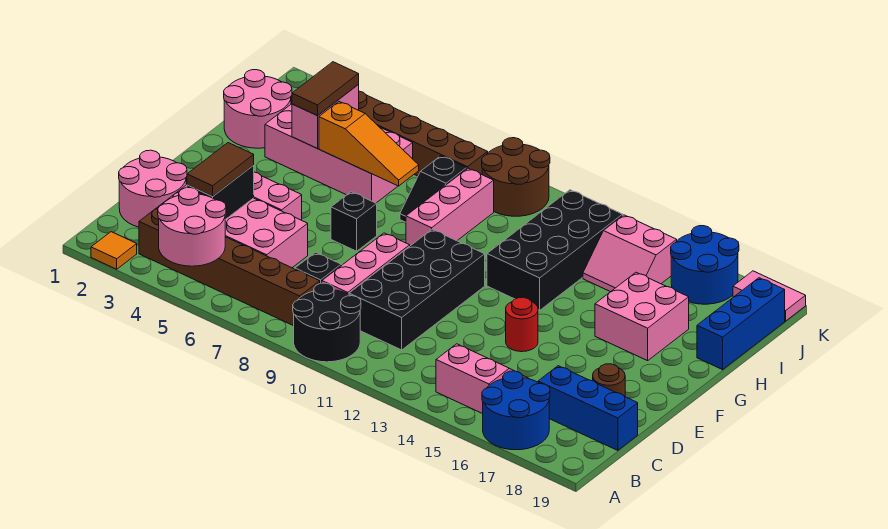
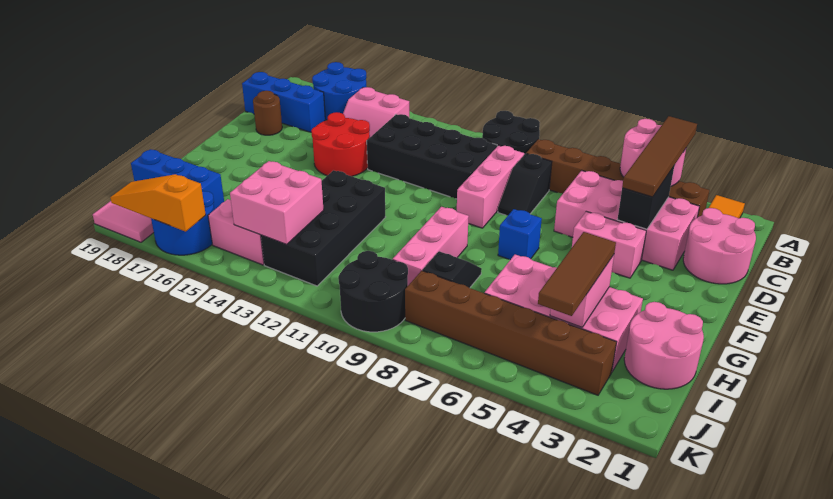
brown 1x2 tile [187,143,254,196] -> brown 1x4 tile [622,116,697,197]
black 2x4 brick [349,229,485,350] -> black 2x4 brick turned to [367,114,497,199]
red 1x1 round brick [506,297,538,352] -> red 2x2 round brick [311,112,370,176]
black 1x1 brick [331,192,377,251] -> blue 1x1 brick [498,209,542,260]
pink 2x2 brick [595,272,689,361] -> pink 2x2 brick moved to [230,161,324,245]
brown 1x2 tile [292,62,359,116] -> brown 1x3 tile [538,232,616,316]
orange 1x3 slope [319,102,419,186] -> orange 1x3 slope moved to [110,174,206,231]
blue 1x3 brick [697,278,785,370] -> blue 1x3 brick turned to [131,149,224,210]
brown 2x2 round brick [482,138,550,216] -> black 2x2 round brick [338,251,408,332]

